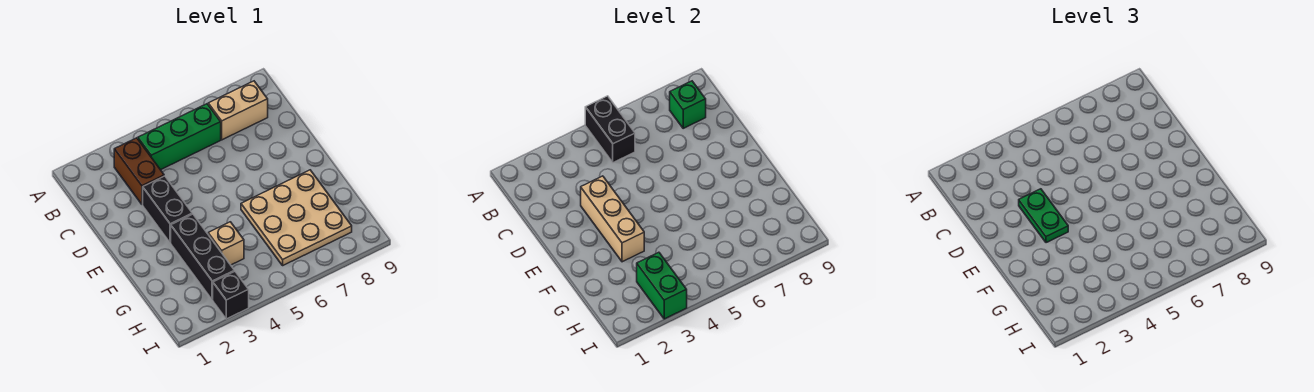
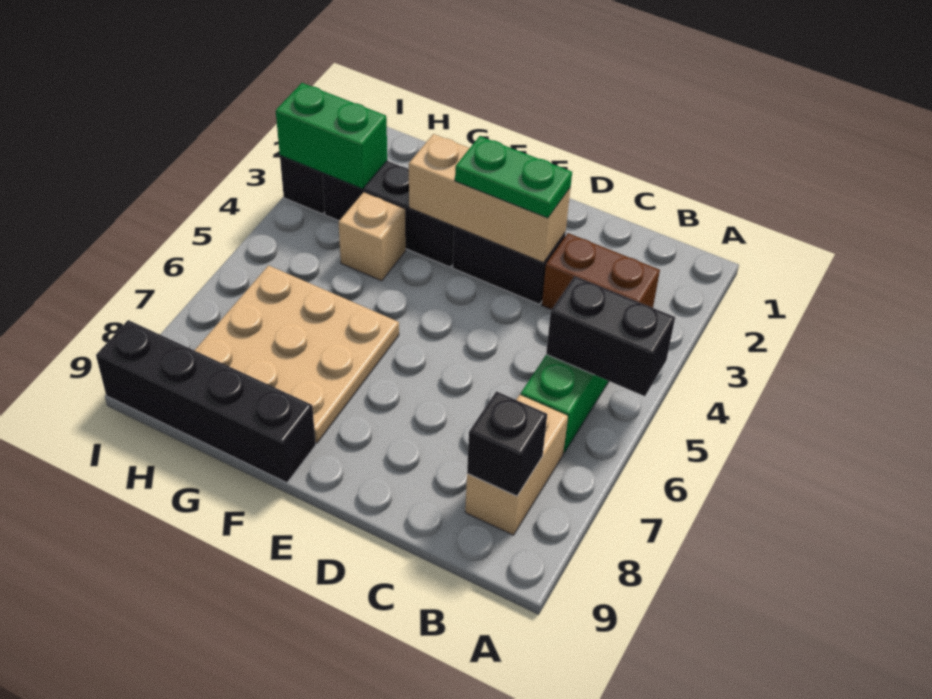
green 1x1 brick [670,81,706,128] -> black 1x1 brick [467,391,547,496]
none -> black 1x4 brick [96,320,316,483]

